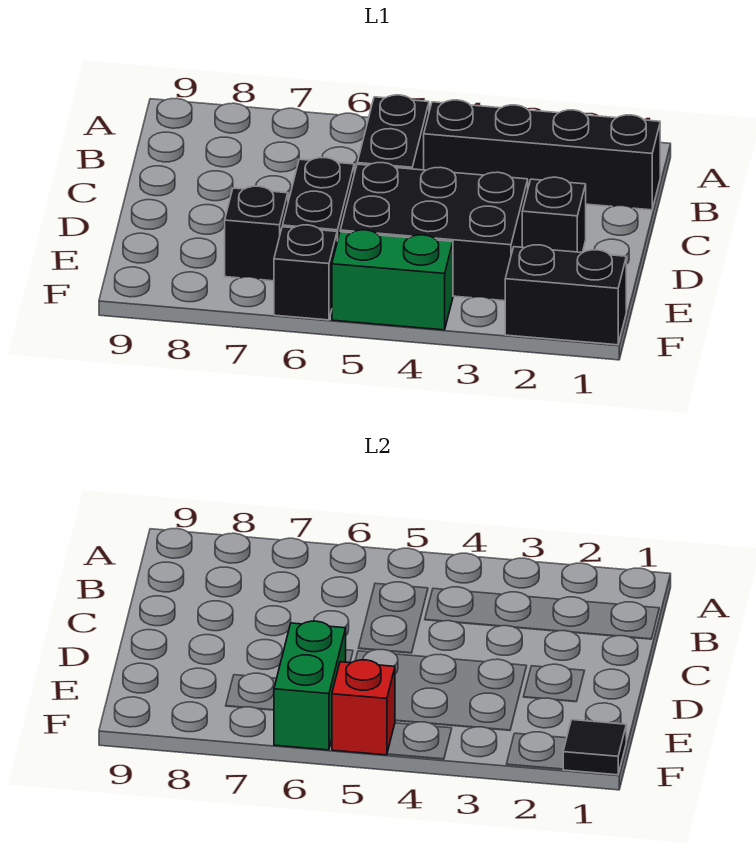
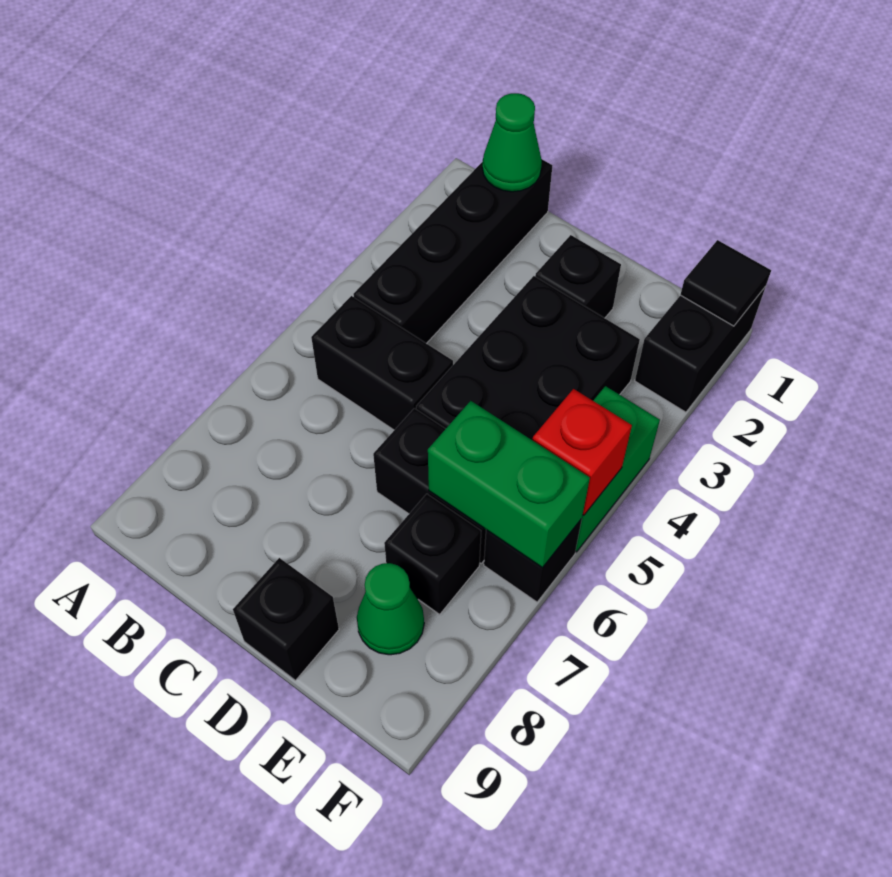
none -> green 1x1 cone [482,93,542,192]
none -> black 1x1 brick [233,558,339,680]
none -> green 1x1 cone [357,563,424,655]

